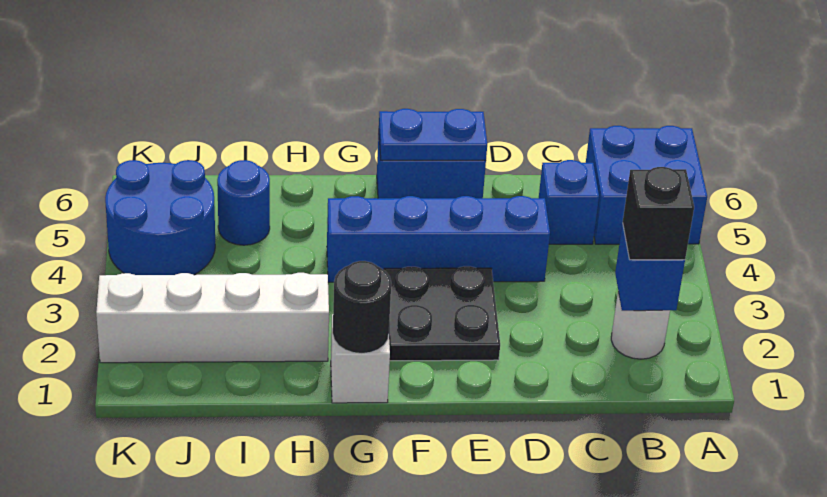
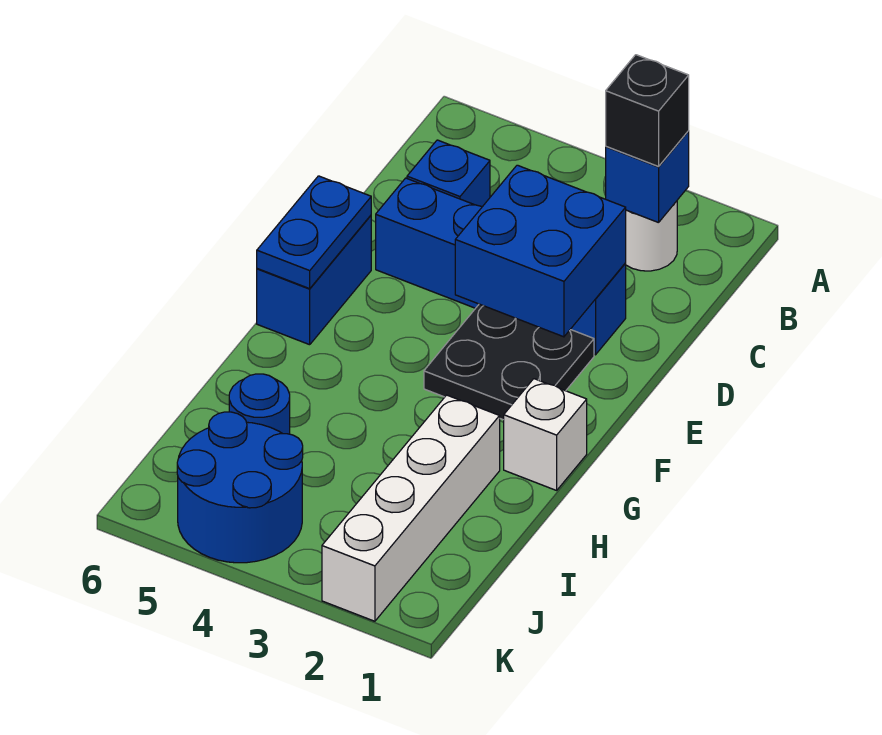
blue 2x2 brick [586,126,707,244] -> blue 2x2 brick moved to [455,165,626,337]
blue 1x4 brick [327,196,550,282] -> blue 1x4 brick turned to [376,178,626,355]
black 1x1 round brick [333,261,391,354] -> none

